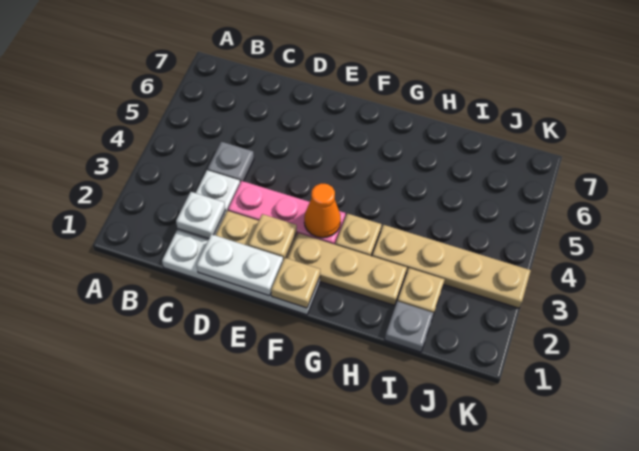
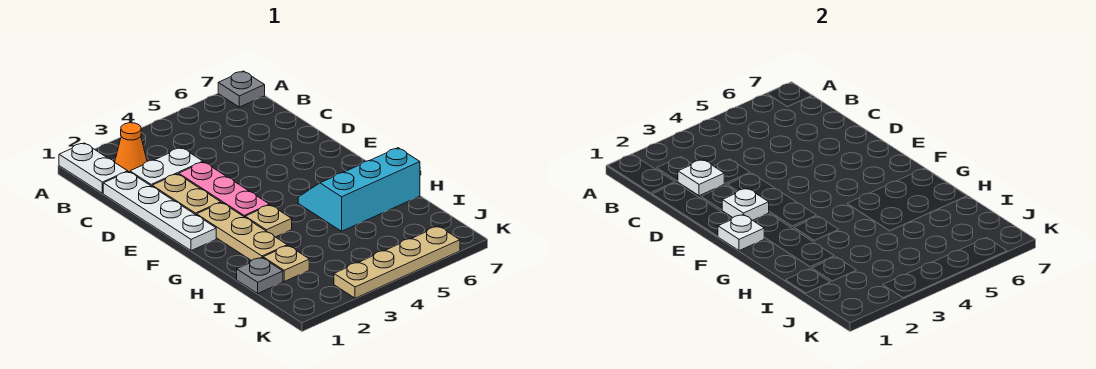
grey 1x1 plate [208,142,254,182] -> grey 1x1 plate moved to [218,71,265,107]
white 1x2 plate [196,234,283,296] -> white 1x2 plate moved to [59,143,128,193]
tan 1x1 plate [248,214,297,260] -> white 1x1 plate [722,188,769,220]
tan 1x1 plate [271,258,320,308] -> white 1x1 plate [718,215,764,251]
orange 1x1 cone [304,183,341,238] -> orange 1x1 cone moved to [115,123,147,172]
none -> cyan 2x3 slope [298,148,420,231]
tan 1x4 plate [372,225,531,308] -> tan 1x4 plate turned to [334,226,460,298]

